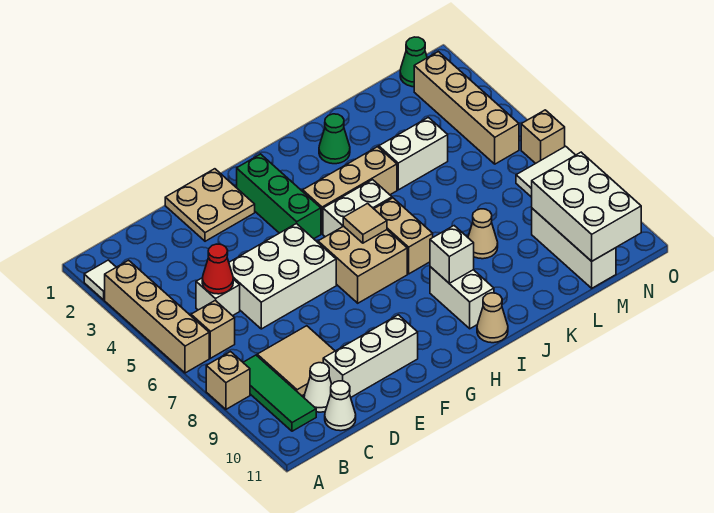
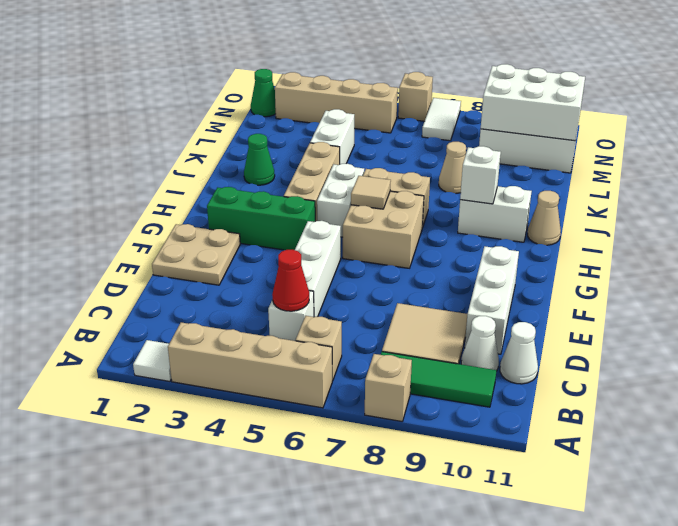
white 2x3 brick [229,223,336,329] -> white 1x3 brick [295,221,341,317]

